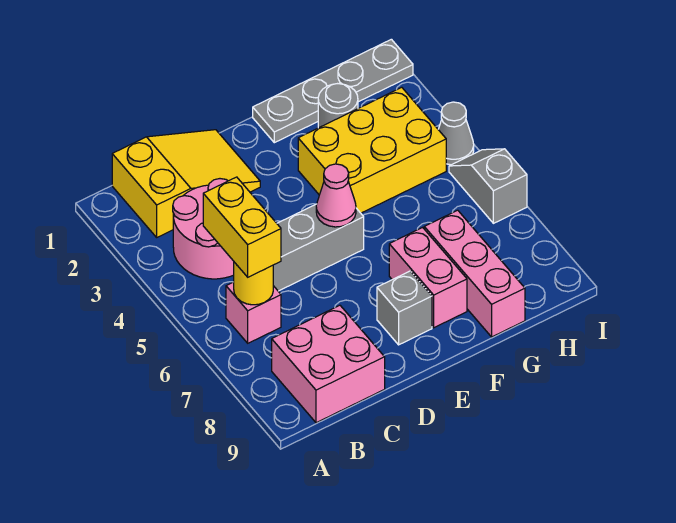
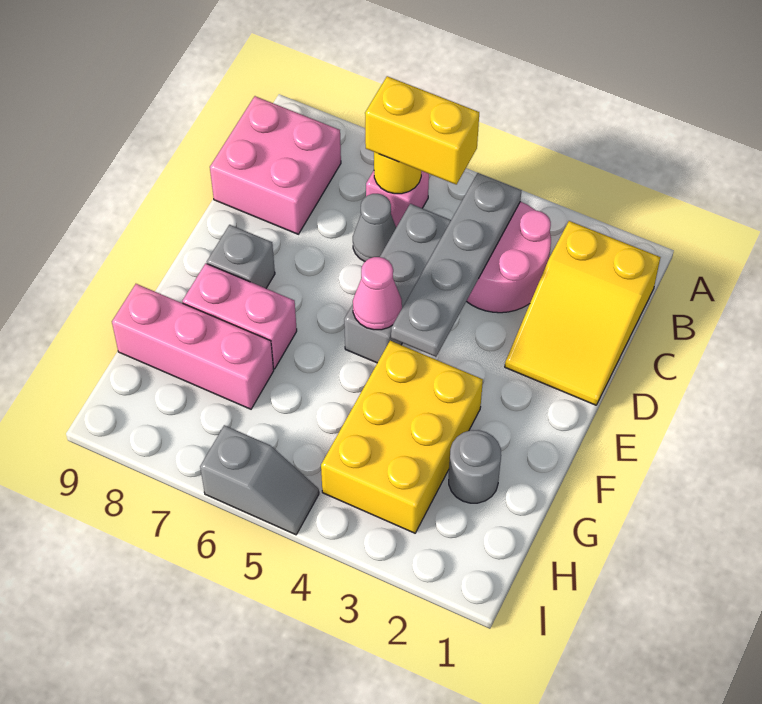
grey 1x4 plate [253,39,413,143] -> grey 1x4 plate moved to [391,173,522,357]
grey 1x1 cone [438,102,474,165] -> grey 1x1 cone moved to [353,194,396,261]

